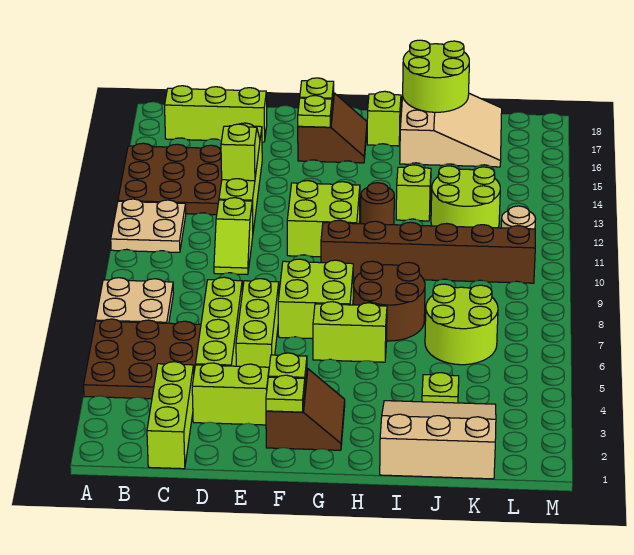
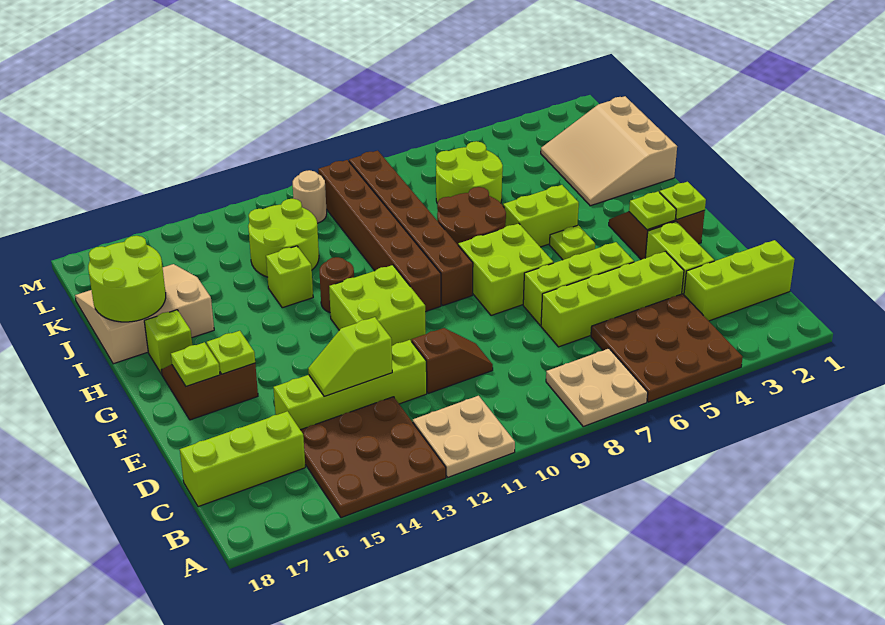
lime 1x3 brick [165,86,267,142] -> lime 1x3 brick turned to [180,411,305,507]
lime 1x2 slope [214,198,253,275] -> brown 1x2 slope [412,328,493,393]
lime 1x2 brick [313,302,387,362] -> lime 1x2 brick turned to [503,185,579,247]
none -> brown 1x6 brick [349,151,473,306]
lime 1x1 plate [422,373,459,403] -> lime 1x1 plate moved to [550,225,595,260]

